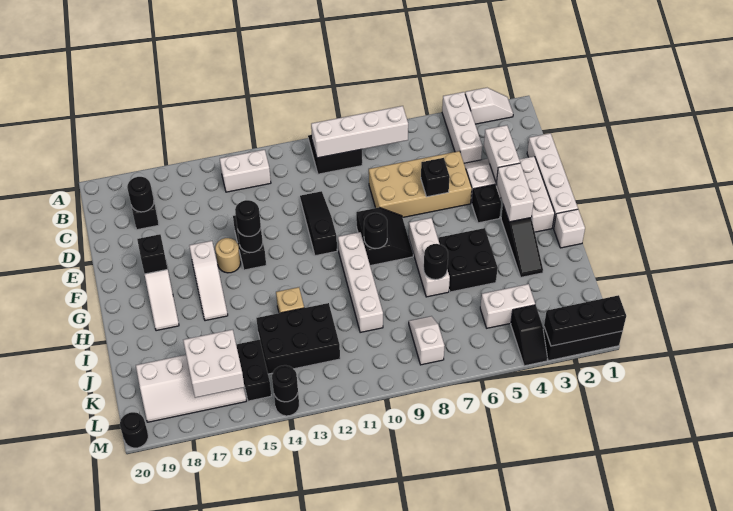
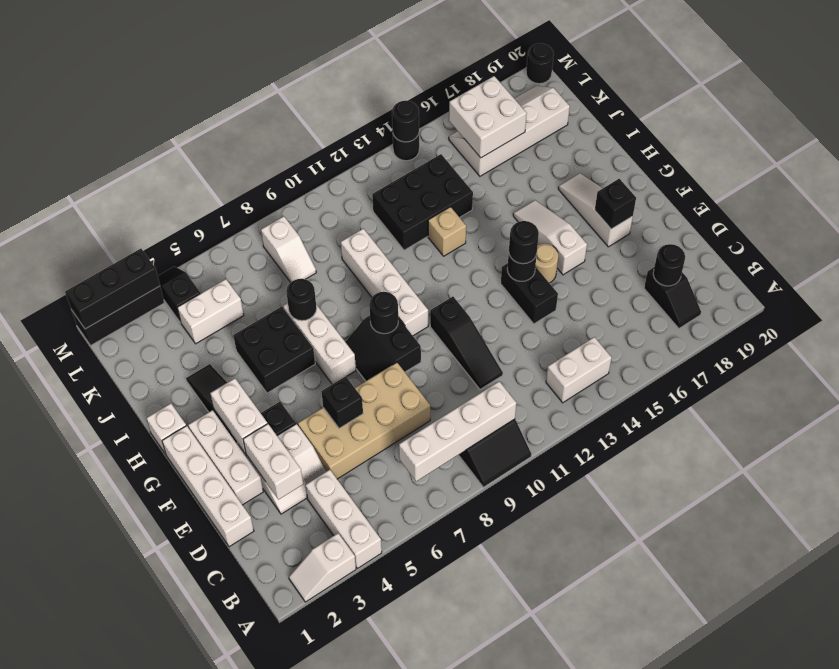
black 1x2 brick [236,340,271,401] -> none

